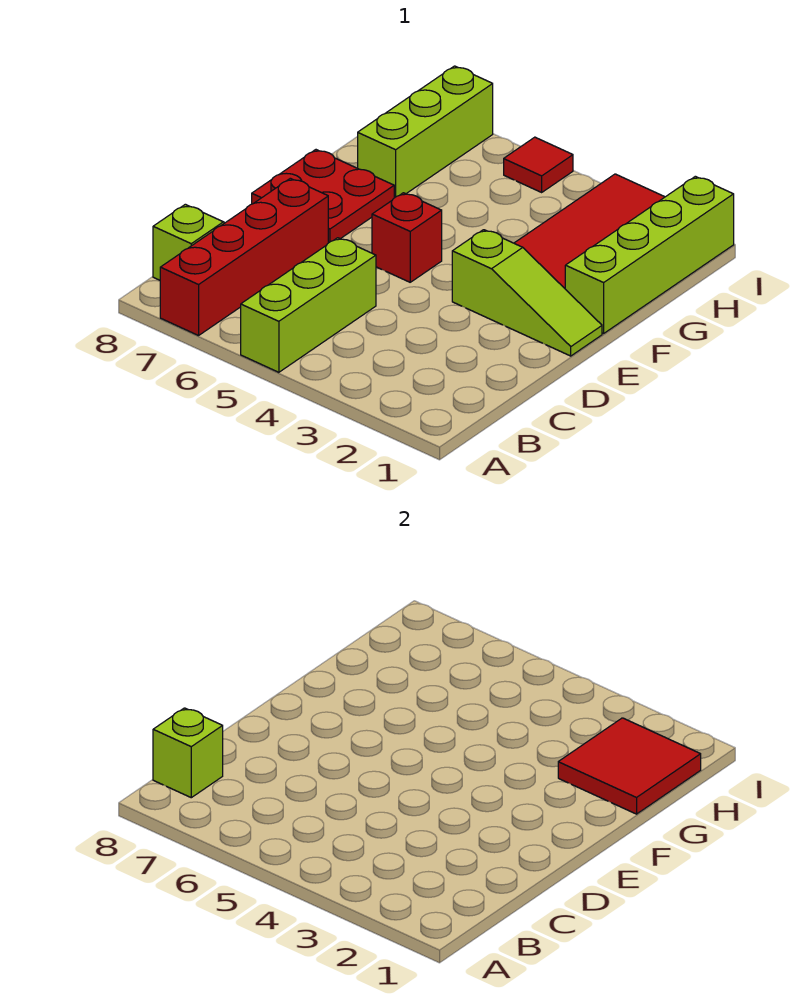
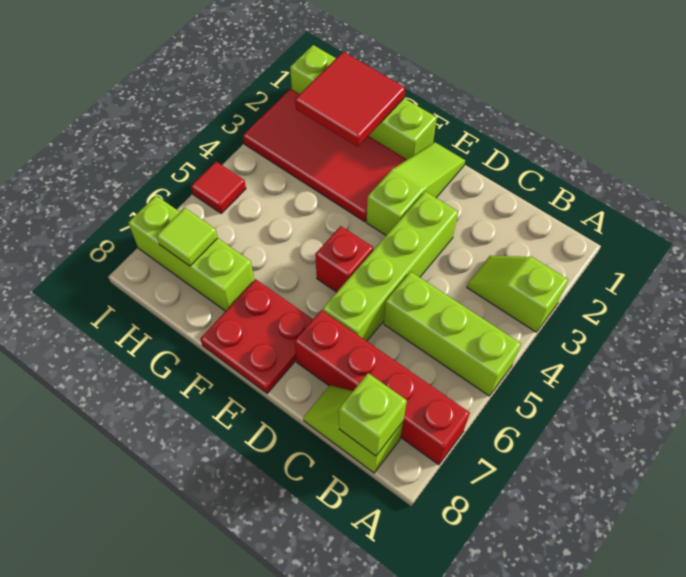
none -> lime 1x2 slope [467,256,568,332]
none -> lime 1x4 brick [323,191,458,341]
none -> lime 1x1 tile [156,208,218,266]

